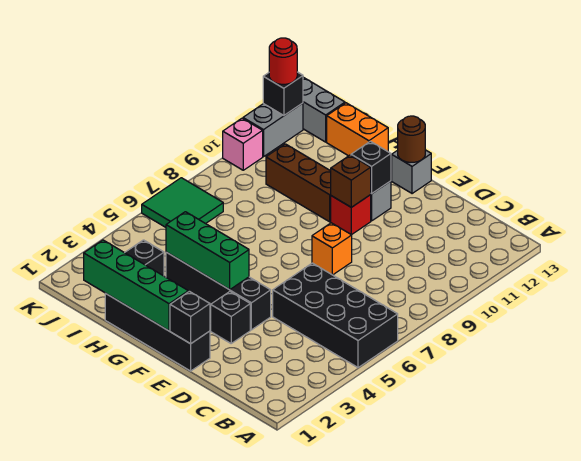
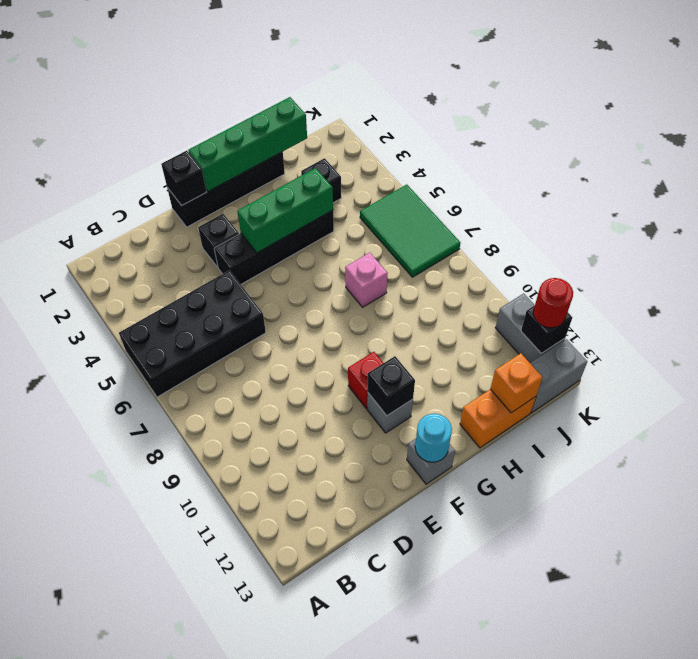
orange 1x1 brick [312,223,352,275] -> orange 1x1 brick moved to [490,353,542,413]
brown 1x1 brick [331,155,371,207] -> none
brown 1x1 round brick [398,116,425,162] -> cyan 1x1 round brick [415,414,452,462]
brown 1x3 brick [266,144,331,222] -> none
green 2x2 tile [142,178,223,227] -> green 2x3 tile [360,185,460,277]
pink 1x1 brick [223,118,263,170] -> pink 1x1 brick moved to [345,253,388,307]

